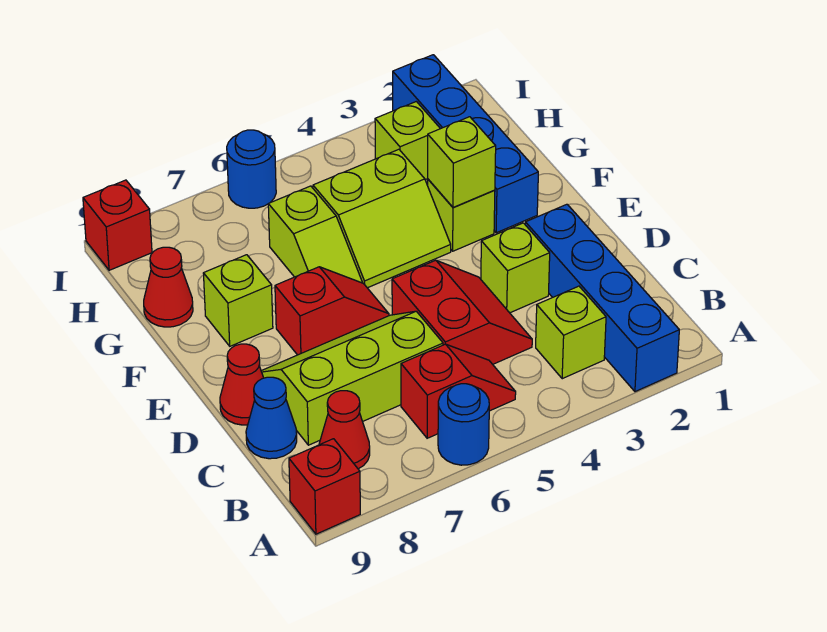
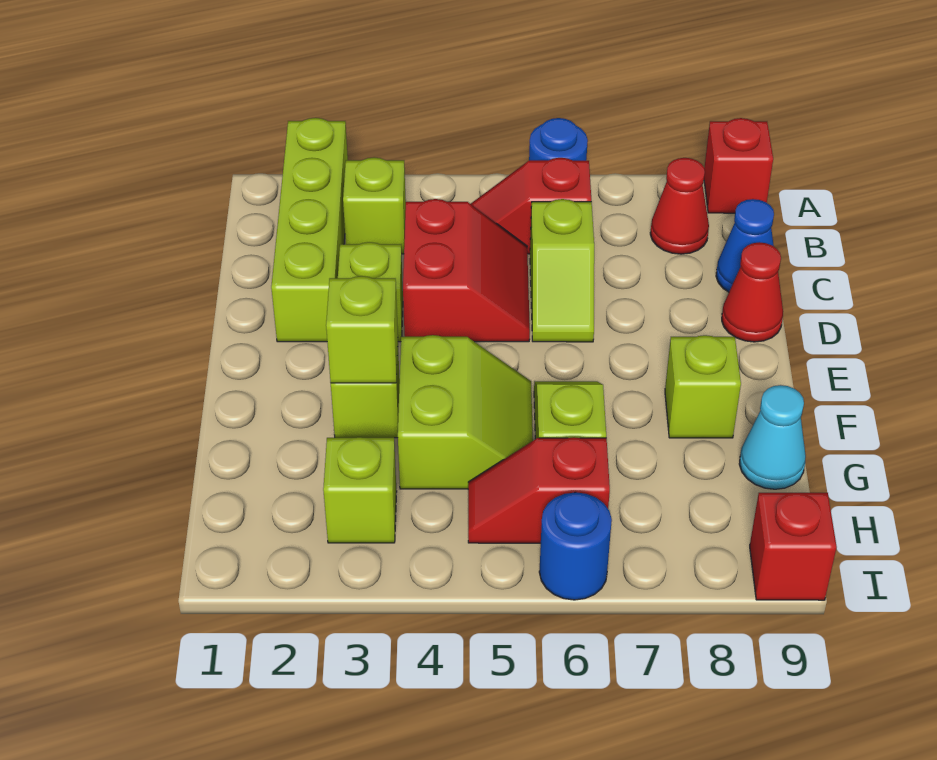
blue 1x4 brick [525,204,679,392] -> lime 1x4 brick [271,118,348,342]
red 2x2 slope [392,260,532,364] -> red 2x2 slope turned to [403,199,530,342]
lime 2x3 slope [261,311,443,445] -> lime 1x2 slope [530,199,594,342]
red 1x2 slope [275,267,389,355] -> red 1x2 slope moved to [468,437,610,543]
blue 1x4 brick [393,55,538,233] -> none
lime 2x2 slope [313,149,451,288] -> lime 2x2 slope turned to [398,335,533,489]
red 1x1 cone [144,247,193,327] -> cyan 1x1 cone [739,385,806,489]

